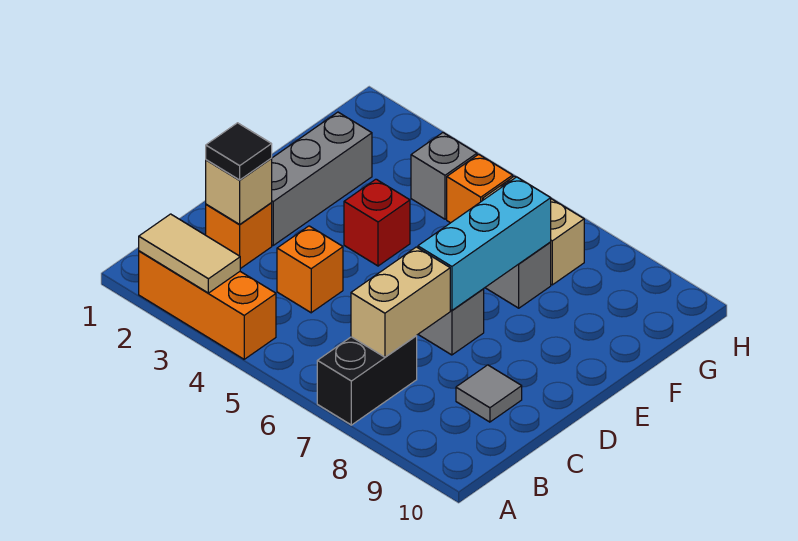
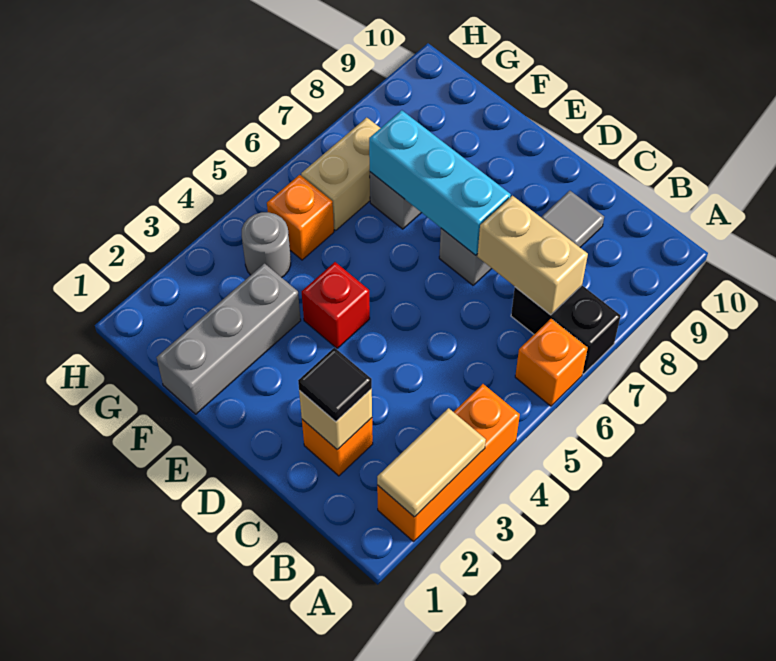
orange 1x1 brick [277,226,343,313] -> orange 1x1 brick moved to [515,319,588,406]
grey 1x3 brick [271,112,372,245] -> grey 1x3 brick turned to [157,264,301,414]
grey 1x1 brick [411,133,477,219] -> grey 1x1 round brick [242,212,291,278]

